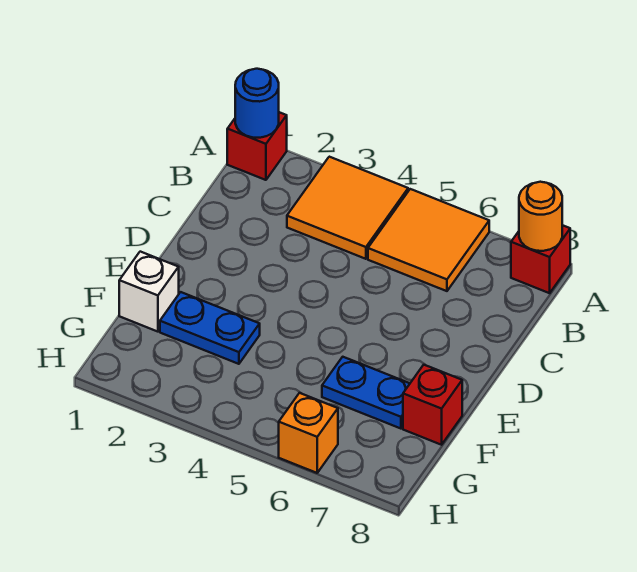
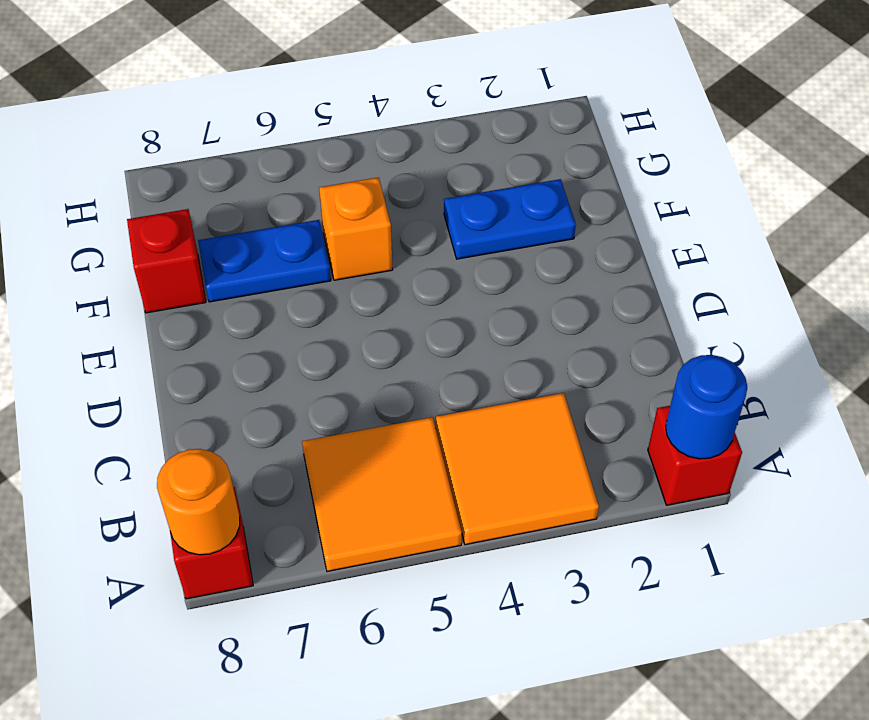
white 1x1 brick [119,252,179,332] -> none
orange 1x1 brick [279,393,338,473] -> orange 1x1 brick moved to [319,177,393,280]

